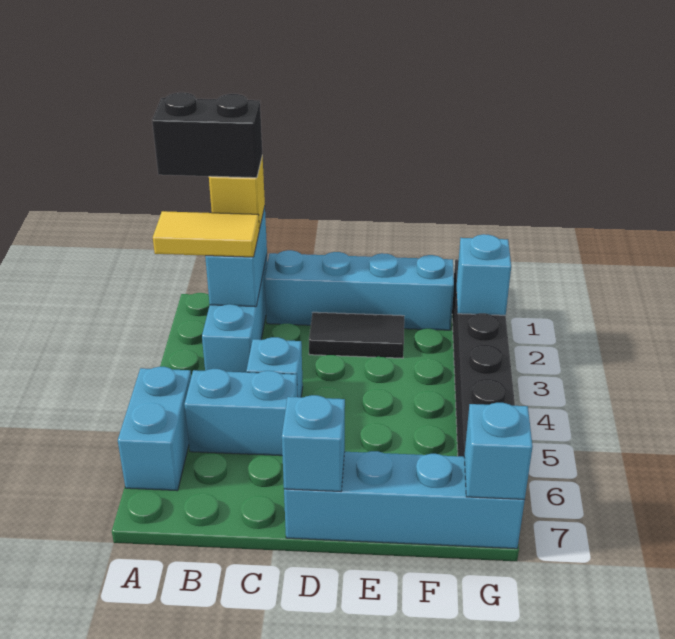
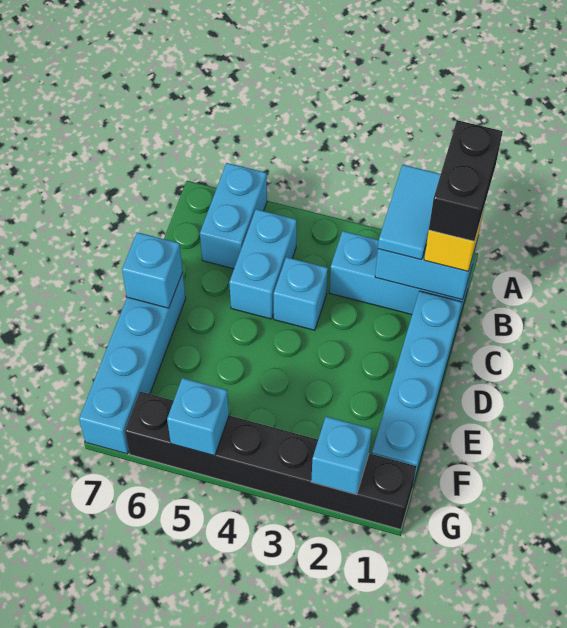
yellow 1x2 tile [153,211,259,257] -> cyan 1x2 tile [378,165,441,260]
cyan 1x2 brick [118,367,191,491] -> cyan 1x2 brick turned to [200,163,267,269]
black 1x2 tile [309,312,404,358] -> none
cyan 1x1 brick [464,403,533,499] -> cyan 1x1 brick moved to [167,378,229,456]

